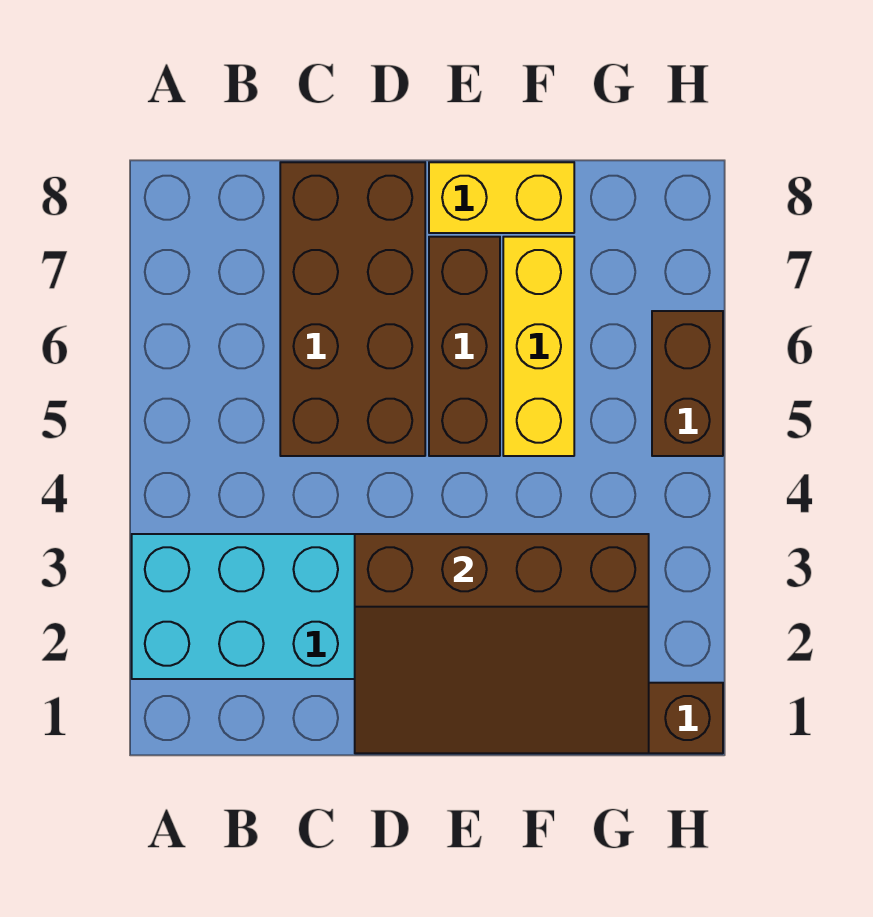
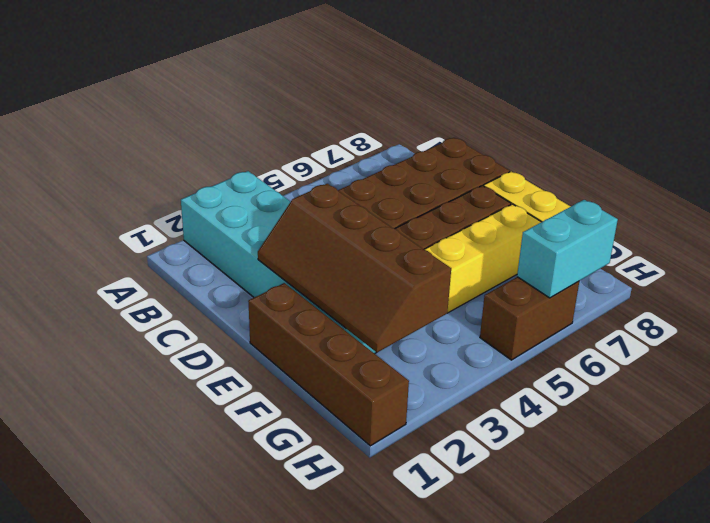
brown 3x4 slope [355,534,649,753] -> brown 2x4 slope [258,184,451,352]
none -> cyan 1x2 brick [517,200,618,298]

